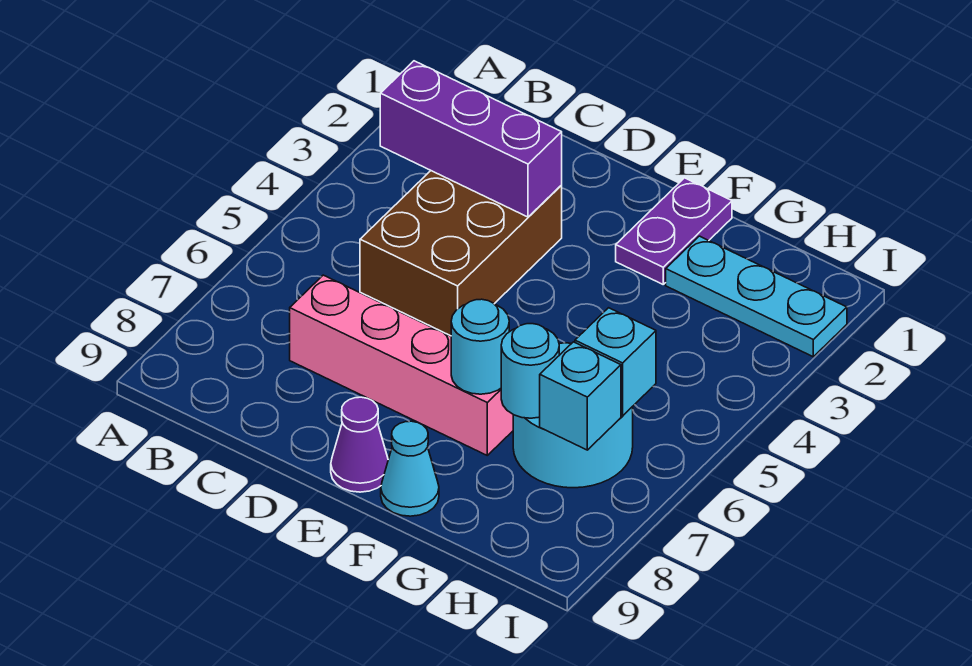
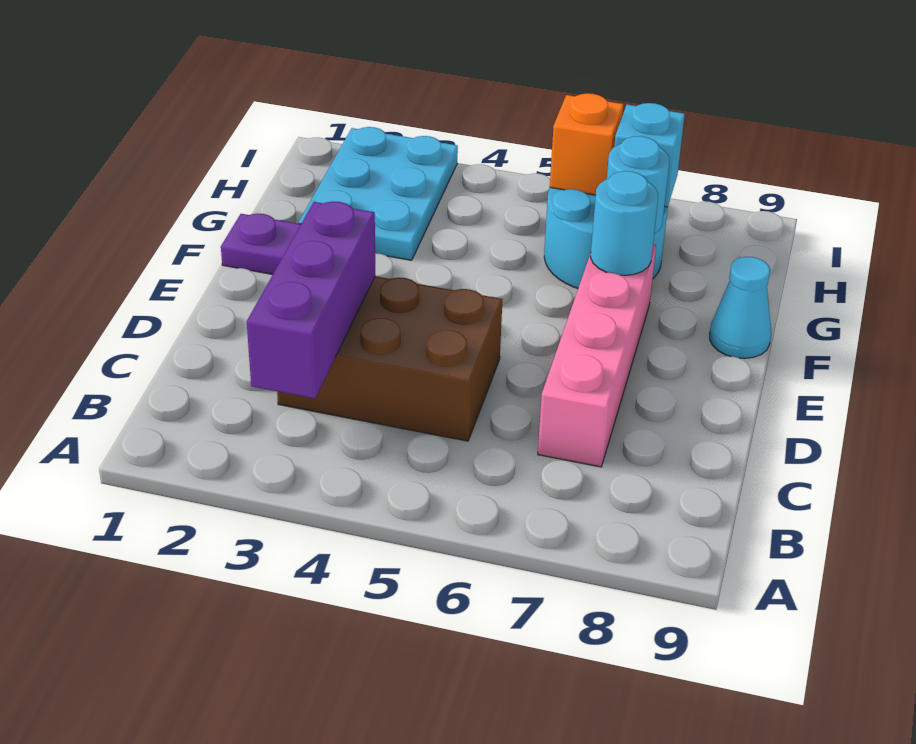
purple 1x1 cone [331,397,388,492] -> none
cyan 1x3 plate [666,236,847,357] -> cyan 2x3 plate [299,127,458,260]
cyan 1x1 brick [575,308,656,416] -> orange 1x1 brick [550,93,624,195]

